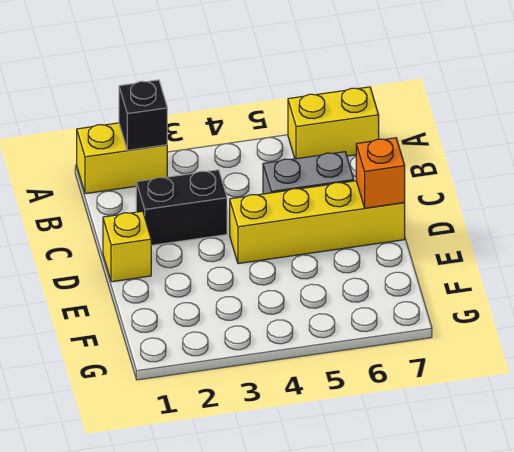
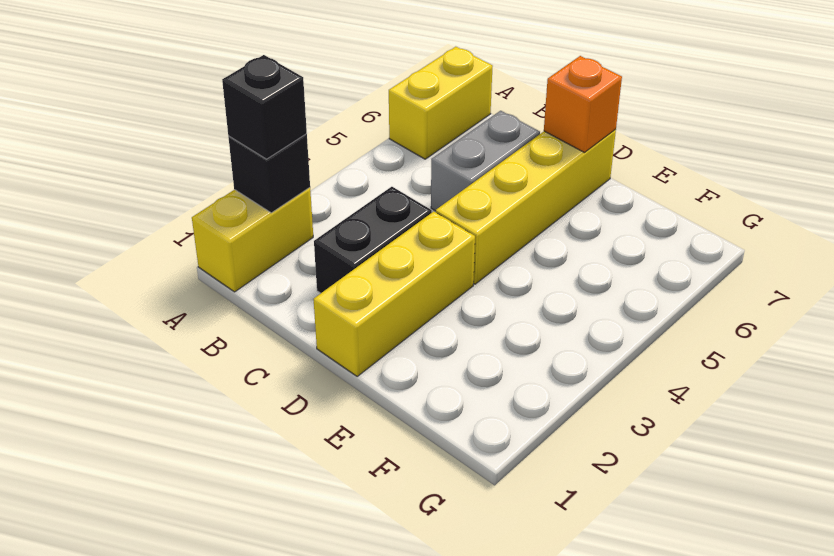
none -> black 1x1 brick [222,55,307,159]
yellow 1x1 brick [103,211,151,282] -> yellow 1x3 brick [314,211,475,376]

